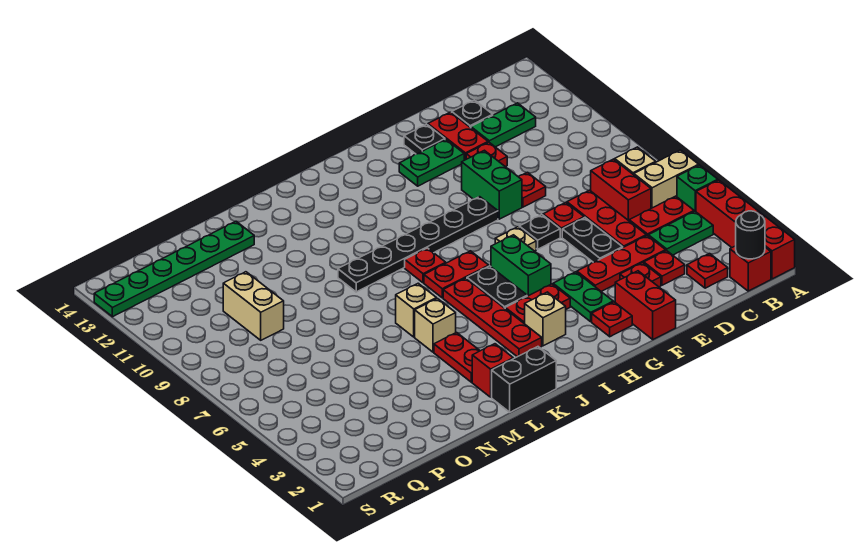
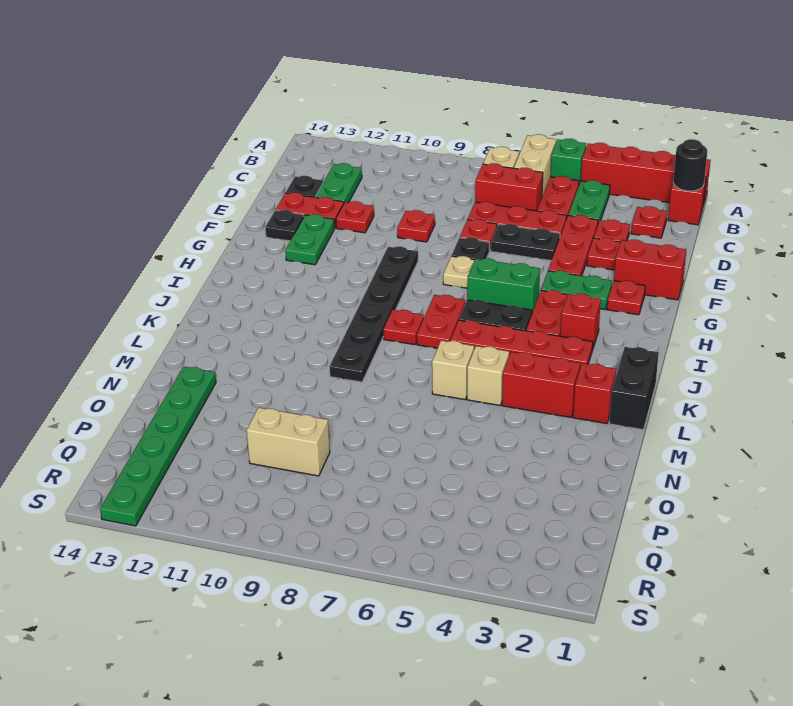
green 1x2 brick [462,150,522,219] -> none
tan 1x1 brick [525,292,566,346] -> red 1x1 brick [560,294,601,350]
red 1x2 plate [434,333,480,382] -> red 1x2 brick [502,352,580,417]

